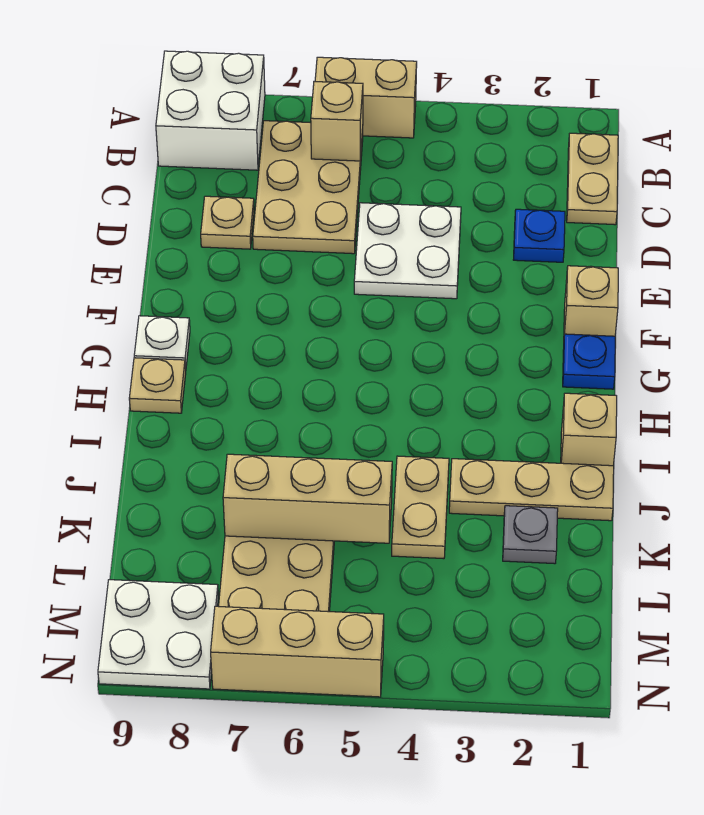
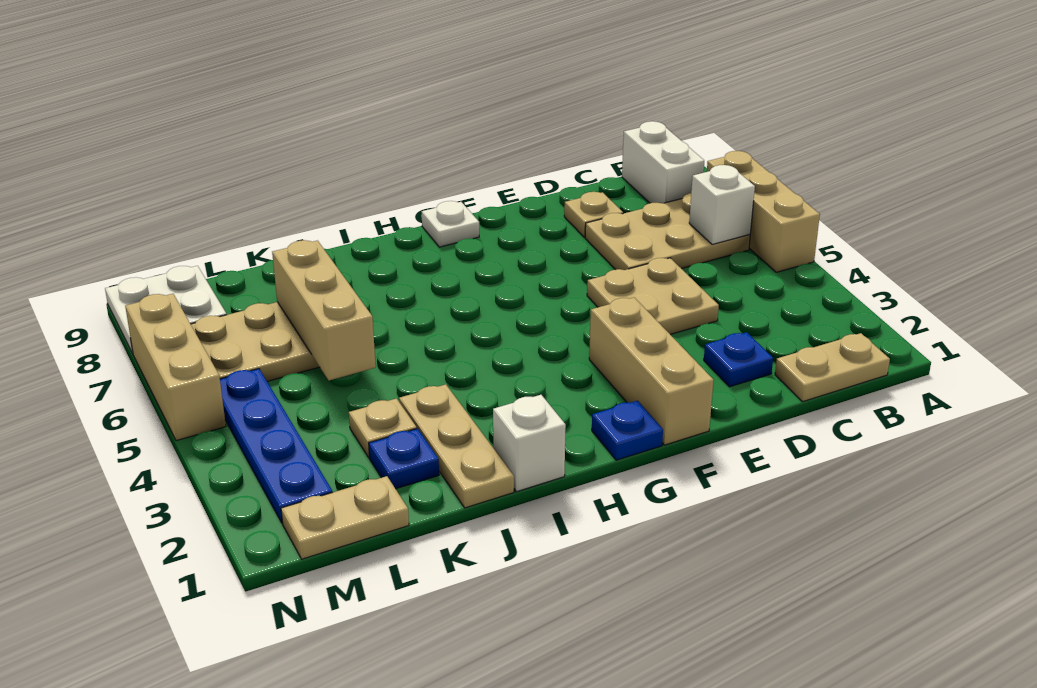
tan 1x2 brick [315,57,417,138] -> tan 1x3 brick [707,151,820,272]
white 2x2 brick [156,51,265,170] -> white 1x2 brick [622,121,704,203]
tan 1x1 brick [311,82,363,161] -> white 1x1 brick [689,165,755,245]
white 2x2 plate [354,203,461,299] -> tan 2x2 plate [587,258,719,334]
tan 1x1 brick [564,266,618,336] -> tan 1x3 brick [589,297,714,445]
tan 1x1 plate [129,358,186,413] -> tan 1x1 plate moved to [349,398,417,458]
tan 1x1 brick [561,393,617,466] -> white 1x1 brick [493,395,566,492]
tan 1x2 plate [392,456,449,559] -> tan 1x2 plate moved to [281,476,409,559]
grey 1x1 plate [503,506,558,564] -> blue 1x1 plate [369,429,439,489]
none -> blue 1x4 plate [220,369,333,523]

